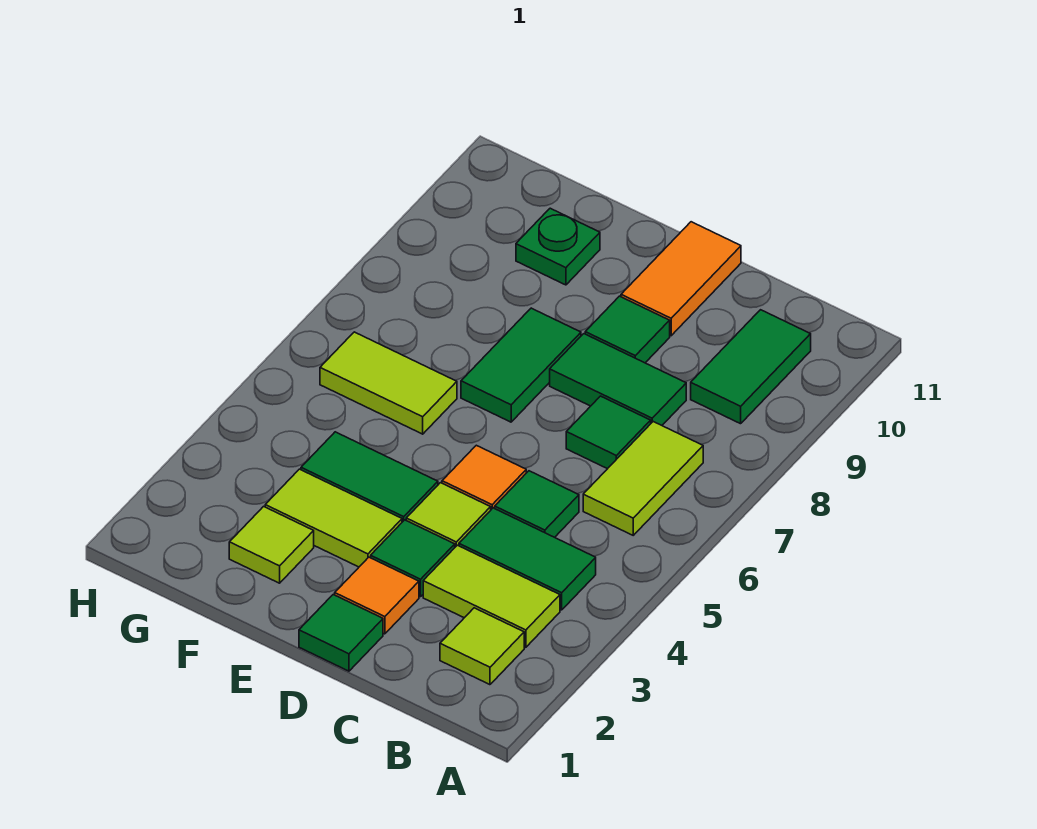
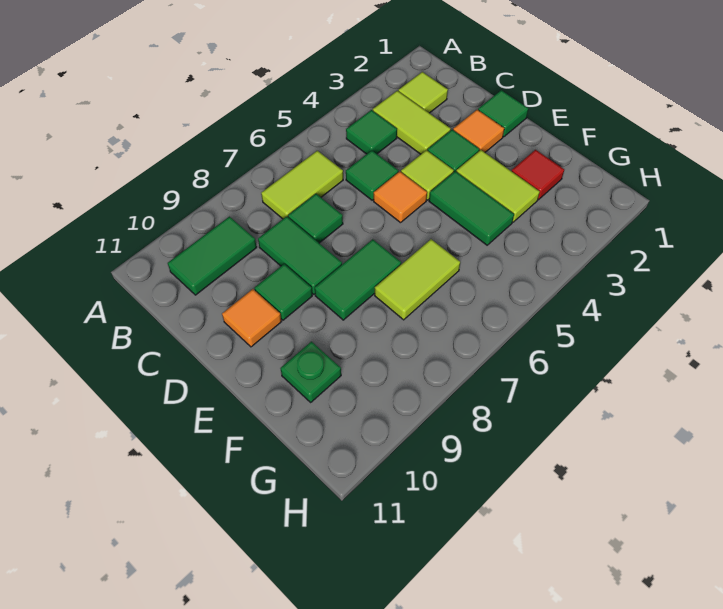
green 1x2 tile [459,508,596,610] -> green 1x1 tile [346,110,397,154]
orange 1x2 tile [621,222,741,336] -> orange 1x1 tile [222,289,281,347]
lime 1x1 tile [229,506,314,583] -> red 1x1 tile [512,150,564,200]
lime 1x2 tile [320,332,457,434] -> lime 1x2 tile turned to [375,239,460,320]

